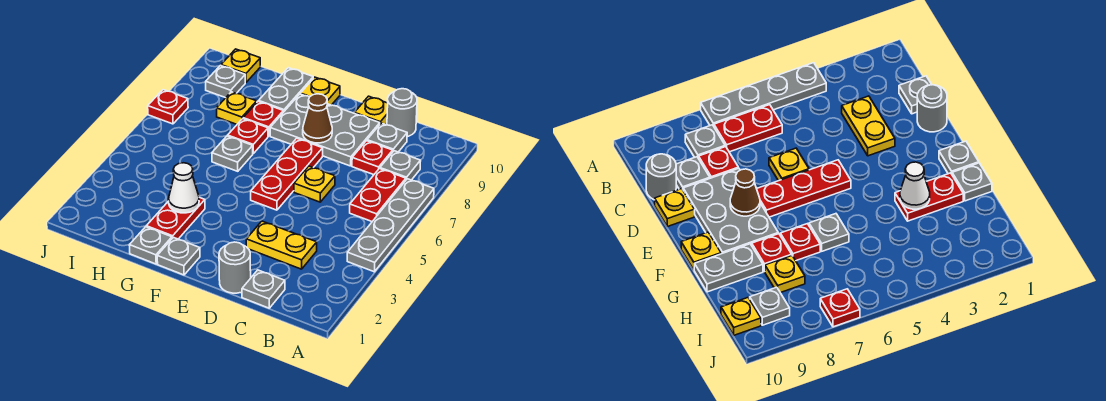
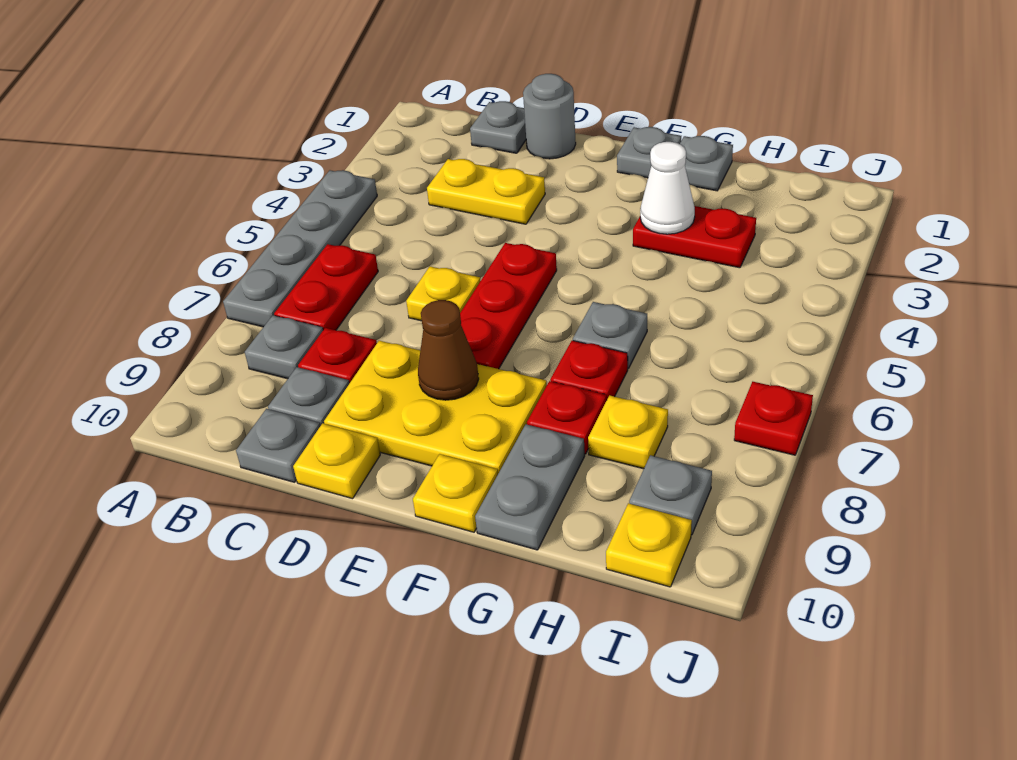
grey 1x1 round brick [387,89,417,137] -> grey 1x1 plate [236,409,320,482]
grey 2x3 plate [270,94,380,166] -> yellow 2x3 plate [324,341,547,473]
red 1x2 plate [146,197,205,239] -> red 1x2 plate turned to [633,206,756,268]

